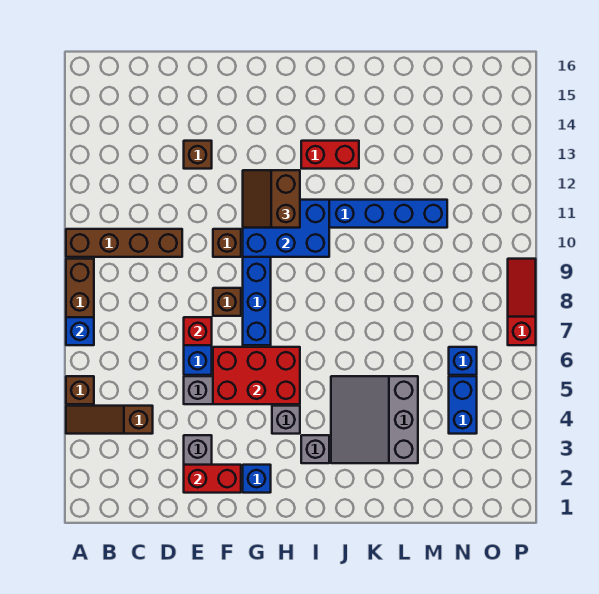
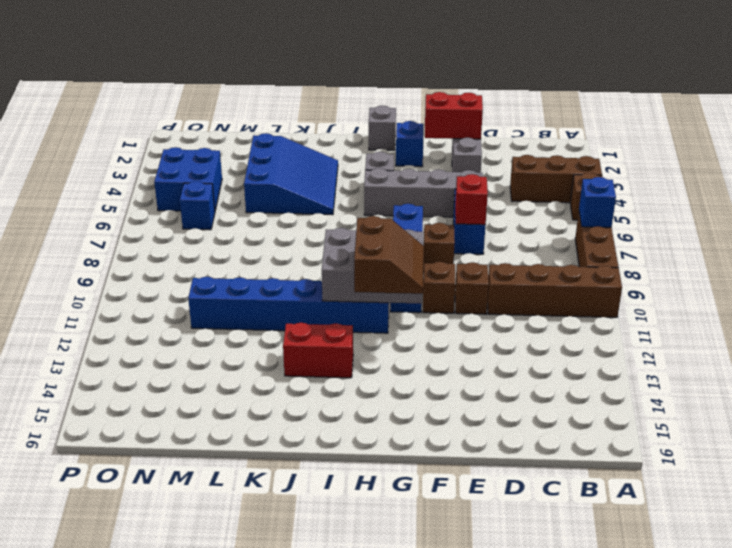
brown 1x3 slope [66,406,153,434] -> brown 1x3 brick [510,155,602,203]
brown 1x1 brick [184,141,212,169] -> brown 1x1 brick moved to [455,262,489,314]
red 2x3 brick [213,347,300,404] -> none
blue 2x3 brick [243,200,329,257] -> grey 2x3 brick [322,228,424,304]
grey 1x1 brick [301,435,329,463] -> grey 1x1 brick moved to [369,105,396,150]
grey 3x3 slope [331,376,418,463] -> blue 3x3 slope [244,133,338,215]
blue 1x2 brick [449,376,477,434] -> blue 2x2 brick [154,147,222,211]
red 1x3 slope [508,259,536,345] -> none

